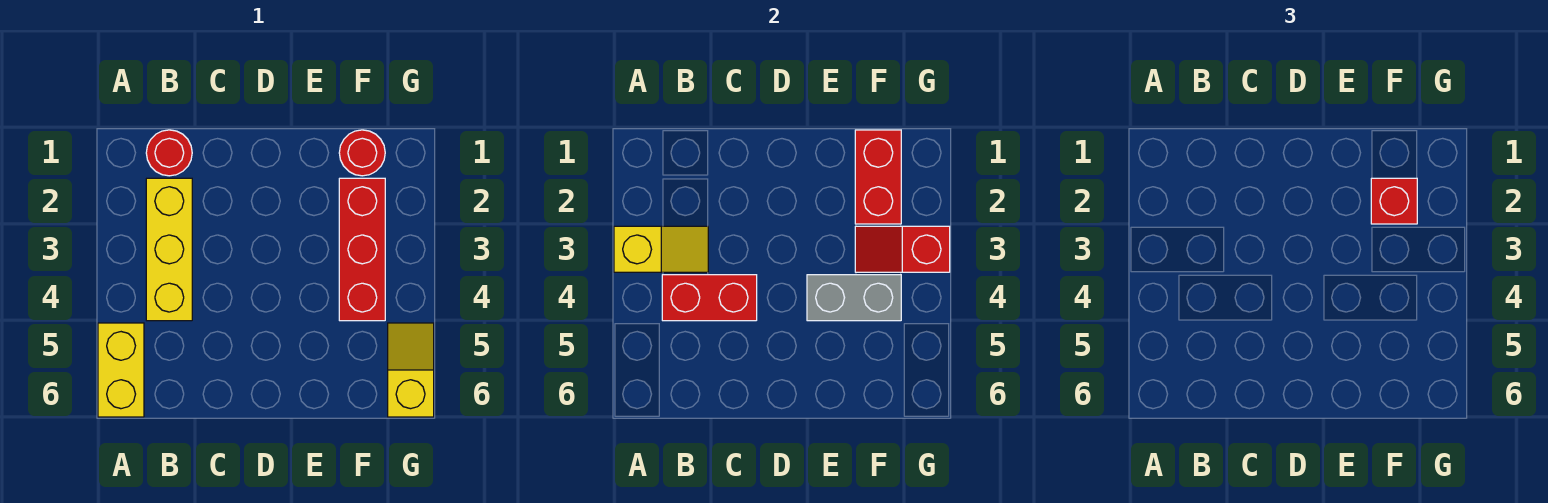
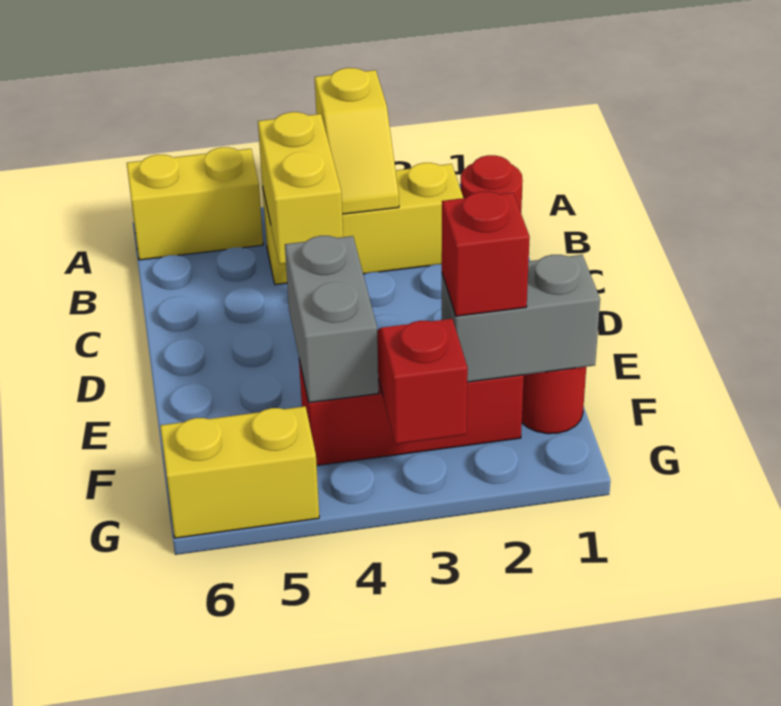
red 1x2 brick [662,275,757,321] -> yellow 1x2 brick [258,112,343,264]
red 1x2 brick [855,130,901,224] -> grey 1x2 brick [441,255,600,382]
yellow 1x2 slope [388,323,434,417] -> yellow 1x2 brick [160,406,319,538]

